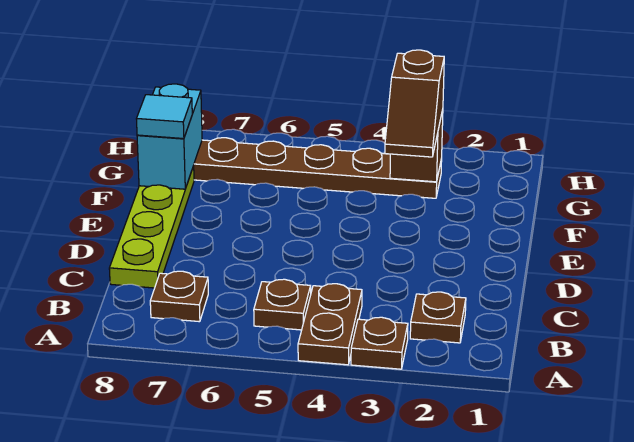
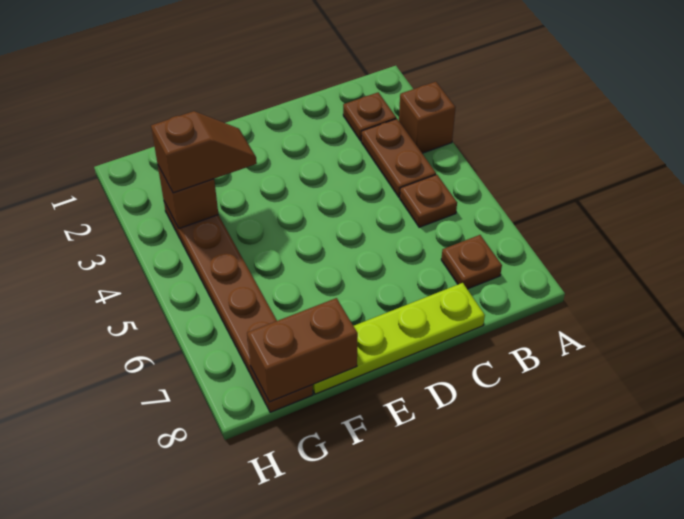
brown 1x1 plate [351,317,408,369] -> brown 1x1 brick [399,82,456,153]
brown 1x2 plate [298,284,362,365] -> brown 1x2 plate turned to [361,119,436,197]
cyan 1x2 brick [137,84,202,189] -> brown 1x2 brick [247,298,358,402]
cyan 1x1 tile [136,95,192,139] -> none

